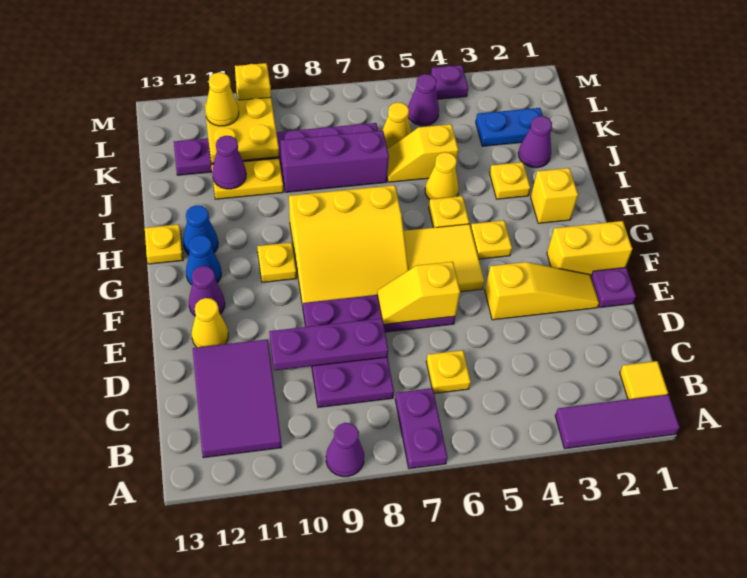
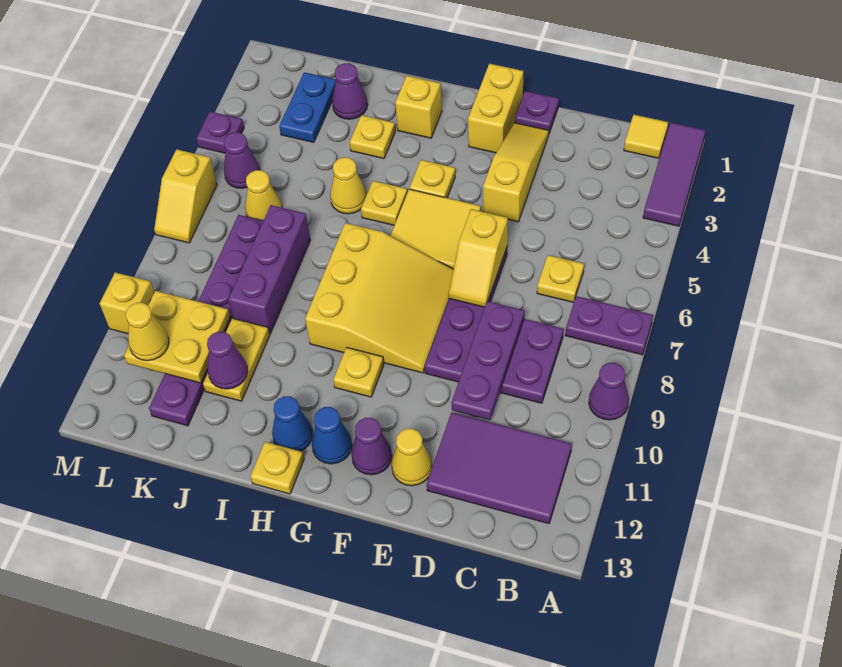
yellow 1x2 slope [387,124,458,182] -> yellow 1x2 slope moved to [154,149,217,243]

